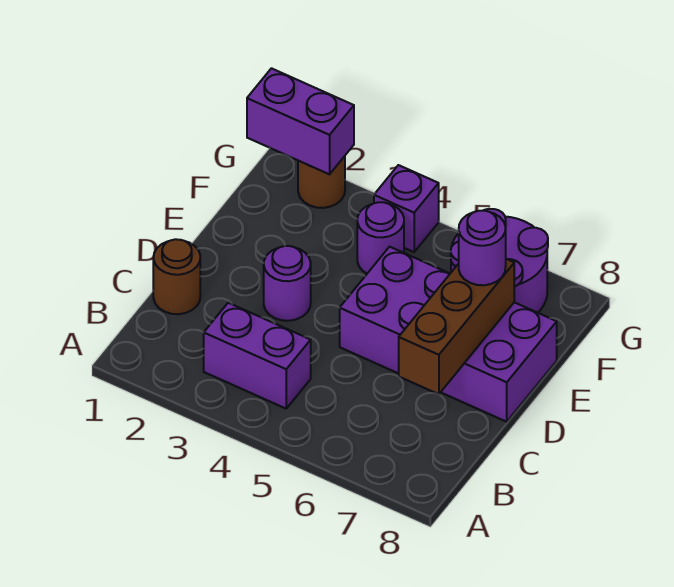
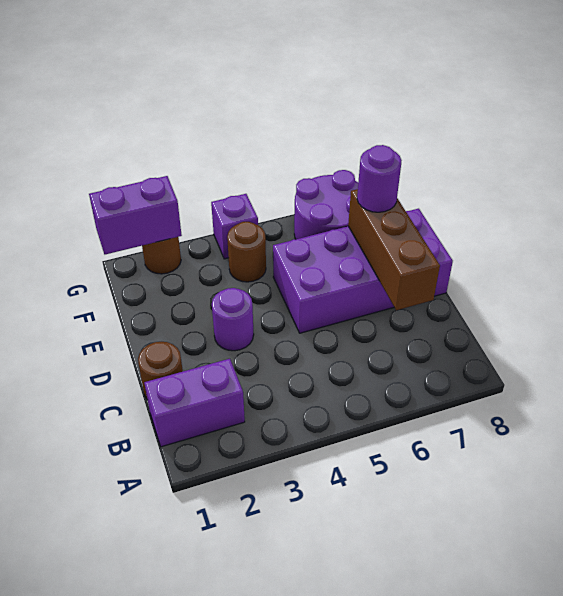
purple 1x2 brick [204,303,311,409] -> purple 1x2 brick moved to [144,359,245,447]
purple 1x1 round brick [357,202,404,273] -> brown 1x1 round brick [227,222,266,282]

